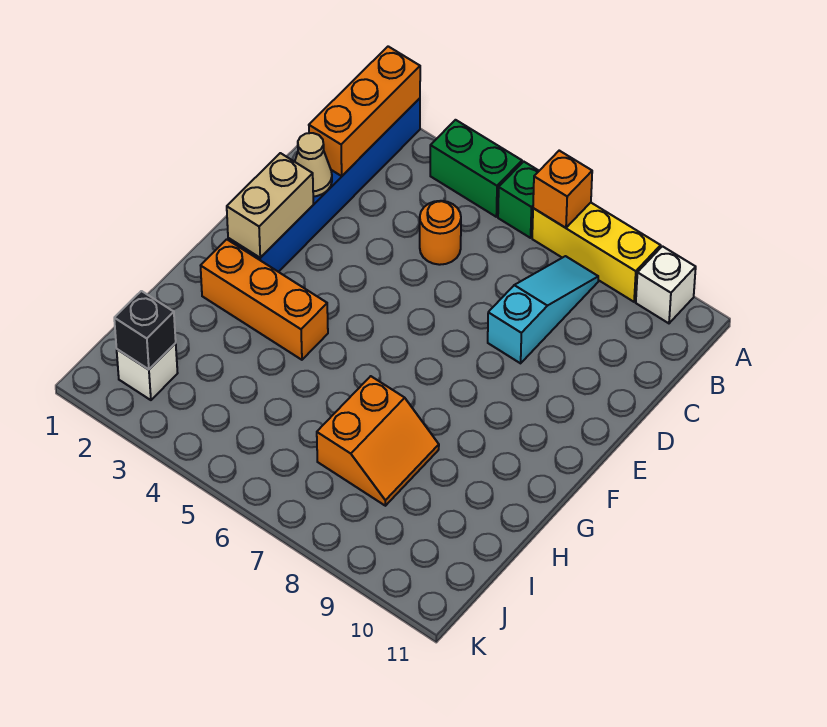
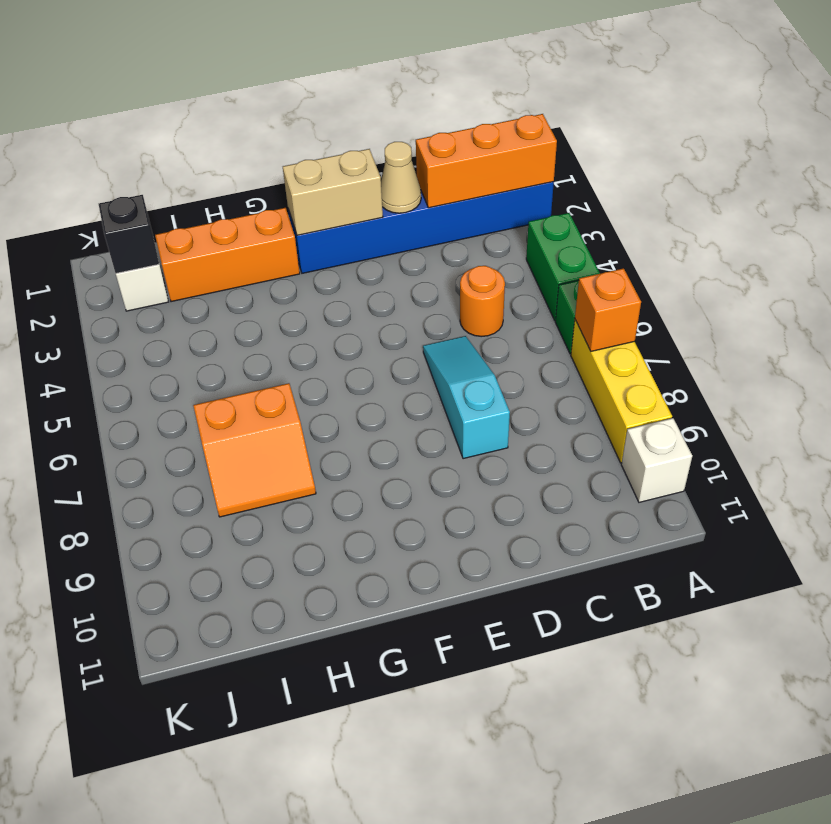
cyan 1x3 slope [488,256,598,363] -> cyan 1x3 slope turned to [423,336,510,459]
orange 1x3 brick [201,239,328,360] -> orange 1x3 brick turned to [155,208,300,302]

